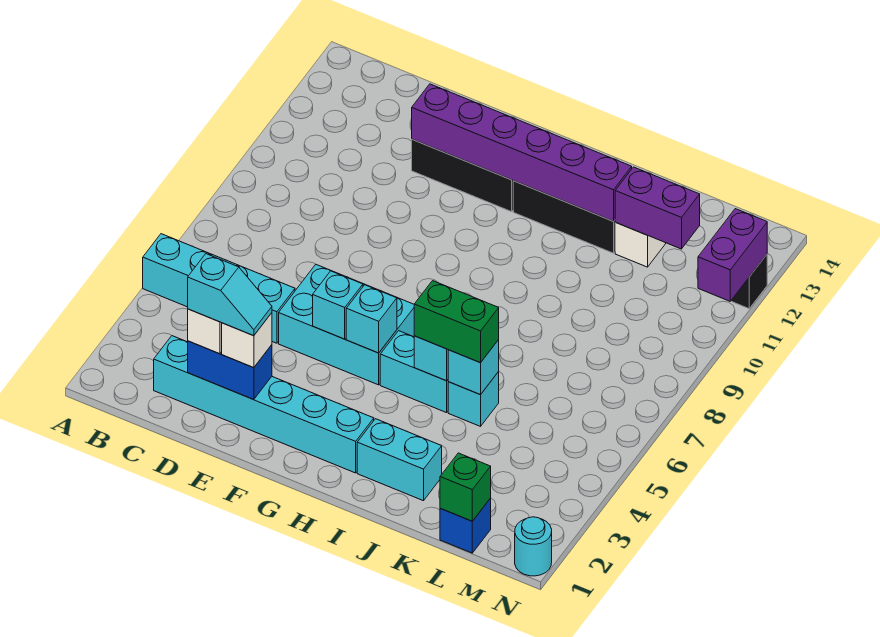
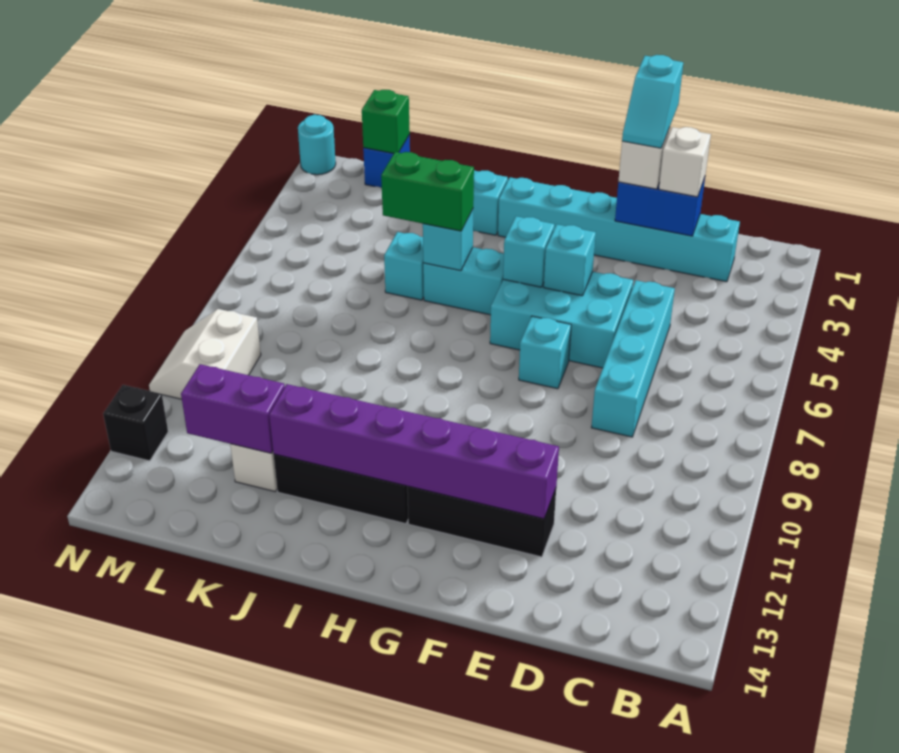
cyan 1x4 brick [143,234,295,343] -> cyan 1x4 brick turned to [591,280,675,437]
cyan 1x2 slope [188,254,272,336] -> cyan 1x2 slope turned to [622,55,683,148]
cyan 1x1 brick [448,340,499,395] -> cyan 1x1 brick moved to [519,316,571,389]
none -> white 2x2 slope [149,309,261,399]
purple 1x2 brick [698,209,767,301] -> none

